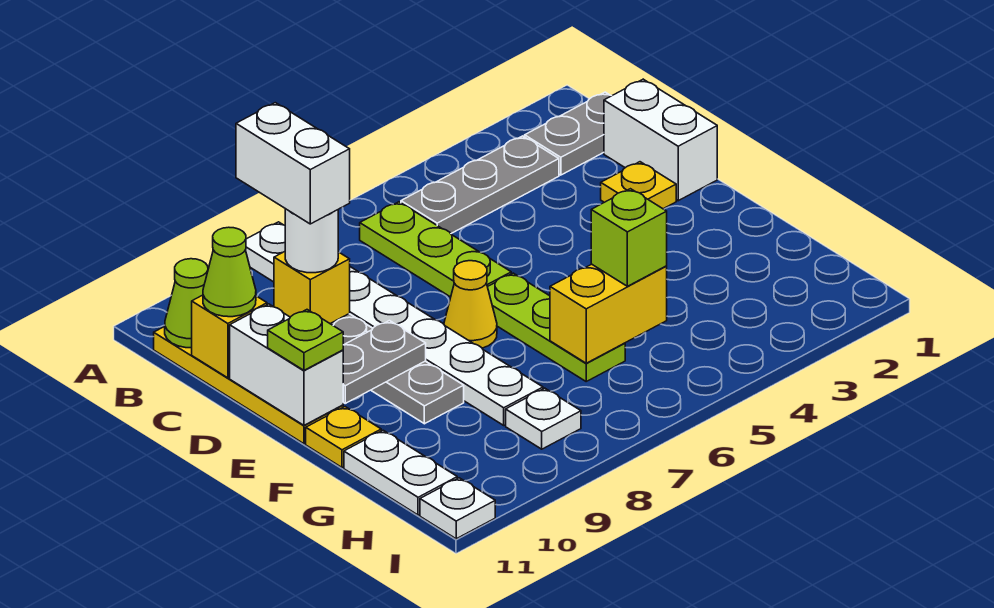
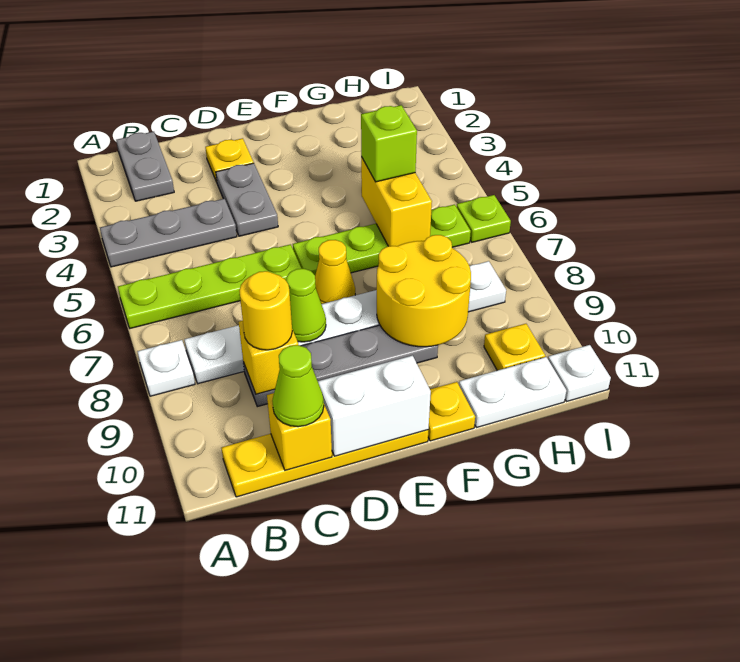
grey 1x3 plate [401,136,559,233] -> grey 1x3 plate turned to [100,199,237,267]
lime 1x3 plate [360,202,511,297] -> lime 1x4 plate [118,244,302,328]
white 1x2 brick [236,103,350,224] -> none
lime 1x1 cone [165,259,208,348] -> lime 1x1 cone moved to [287,269,326,342]
white 1x2 brick [604,79,717,201] -> none
white 1x1 round brick [285,209,338,273] -> yellow 1x1 round brick [239,271,292,350]
lime 1x3 plate [488,273,625,381] -> lime 1x4 plate [293,204,471,275]
grey 1x2 plate [343,321,426,403] -> grey 1x2 plate moved to [216,163,278,236]
lime 1x1 plate [268,310,343,370] -> lime 1x1 plate moved to [457,195,511,242]
none -> yellow 2x2 round brick [377,235,471,347]
none -> yellow 1x1 plate [484,324,545,370]

